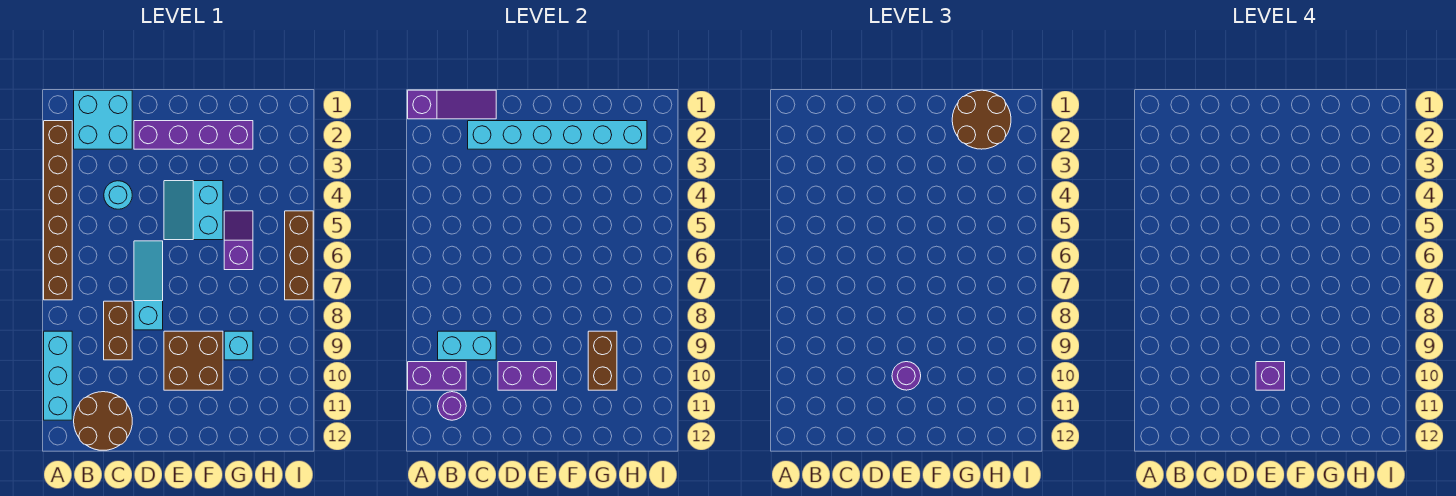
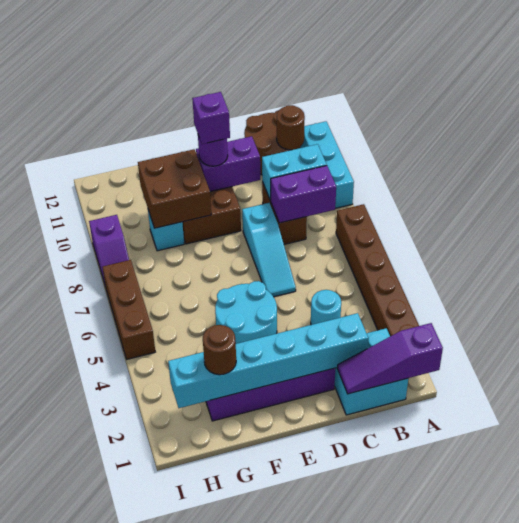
purple 1x2 brick [408,362,466,390] -> purple 1x2 brick moved to [271,166,336,223]
purple 1x1 round brick [438,392,466,420] -> brown 1x1 round brick [277,105,305,150]
cyan 2x2 slope [164,181,223,240] -> cyan 2x2 round brick [215,281,277,344]
brown 2x2 round brick [952,90,1011,149] -> brown 1x1 round brick [203,325,236,375]
purple 1x2 slope [224,211,253,270] -> purple 1x2 slope moved to [89,215,129,284]
brown 1x2 brick [588,331,617,390] -> brown 2x2 brick [138,149,211,228]

